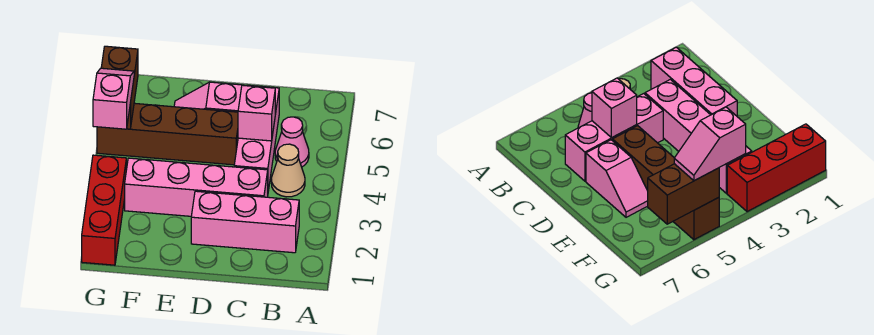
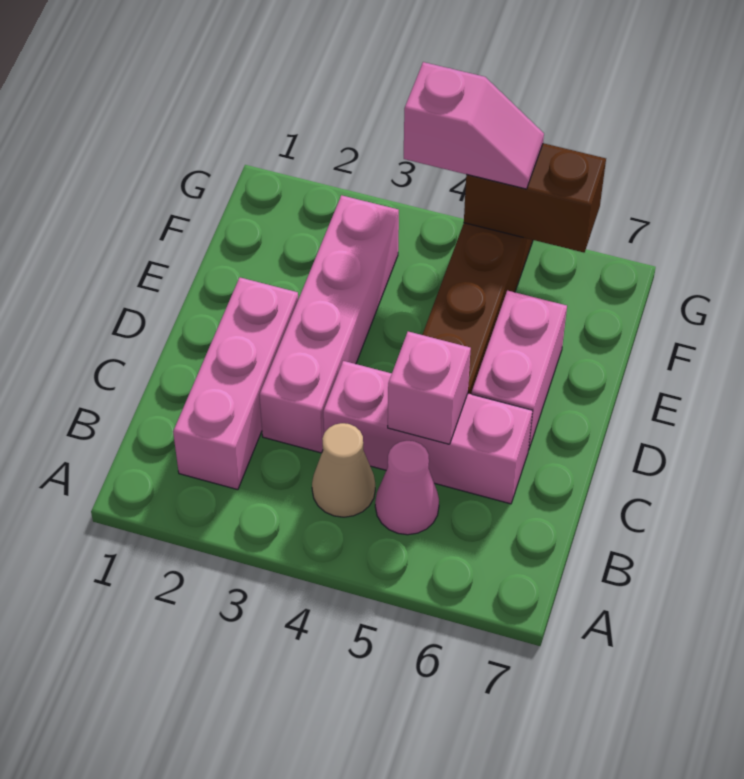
pink 1x2 slope [174,82,244,112] -> pink 1x2 brick [472,290,567,450]
red 1x3 brick [82,155,126,265] -> none

